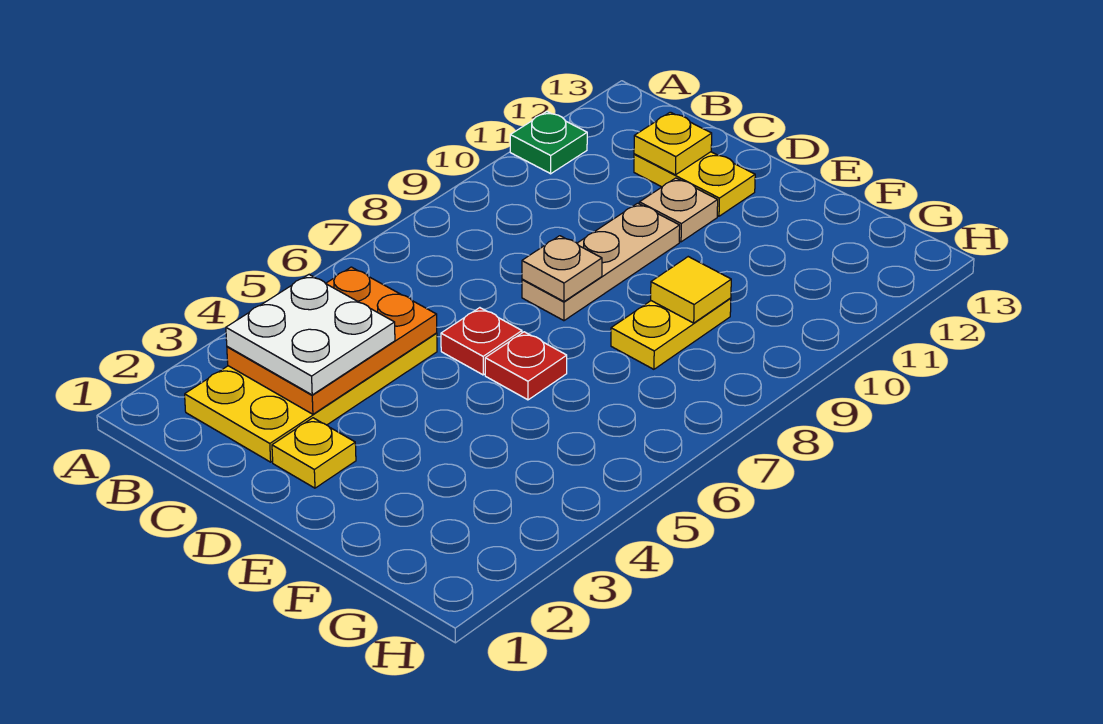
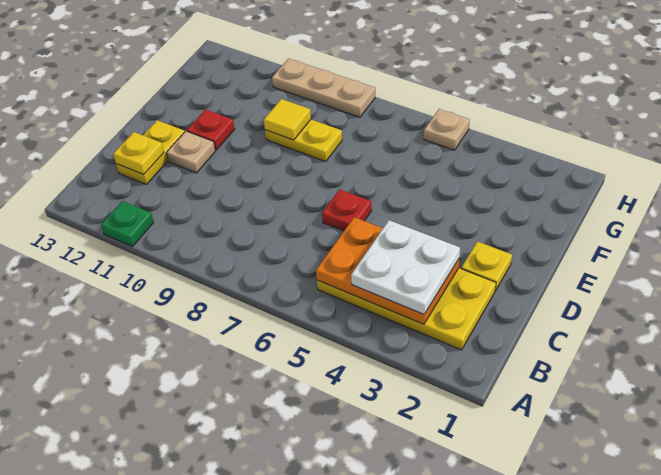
tan 1x3 plate [522,203,680,321] -> tan 1x3 plate moved to [272,59,375,117]
tan 1x1 plate [522,236,602,302] -> tan 1x1 plate moved to [424,109,470,150]
red 1x1 plate [485,332,567,400] -> red 1x1 plate moved to [187,110,235,150]

